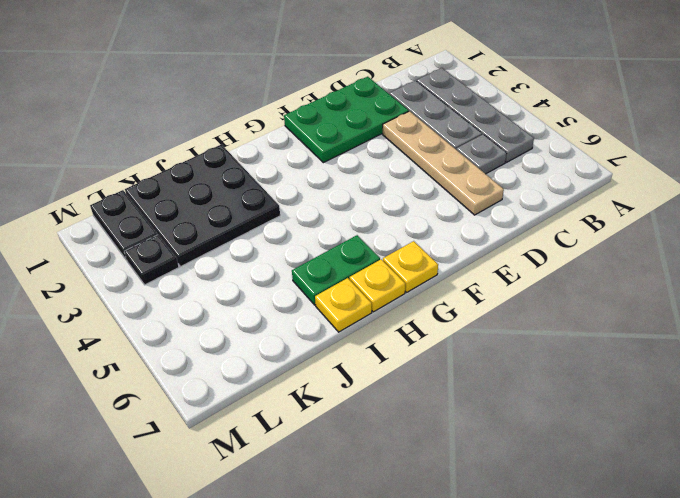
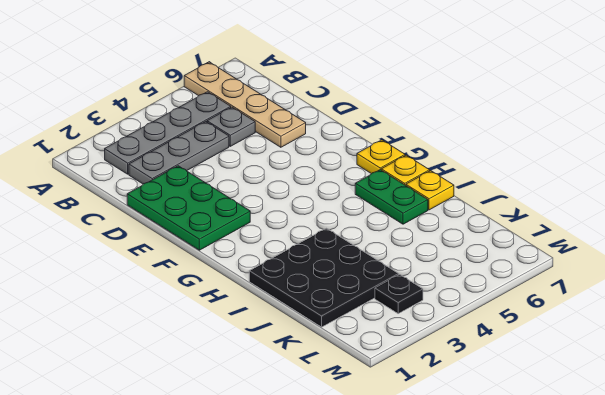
tan 1x4 plate [383,111,504,215] -> tan 1x4 plate turned to [184,62,306,147]
black 1x2 plate [90,190,158,260] -> none

